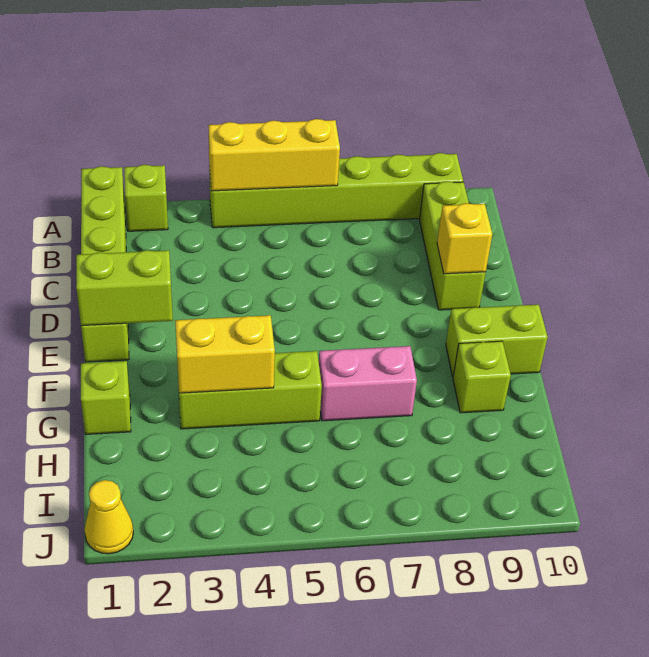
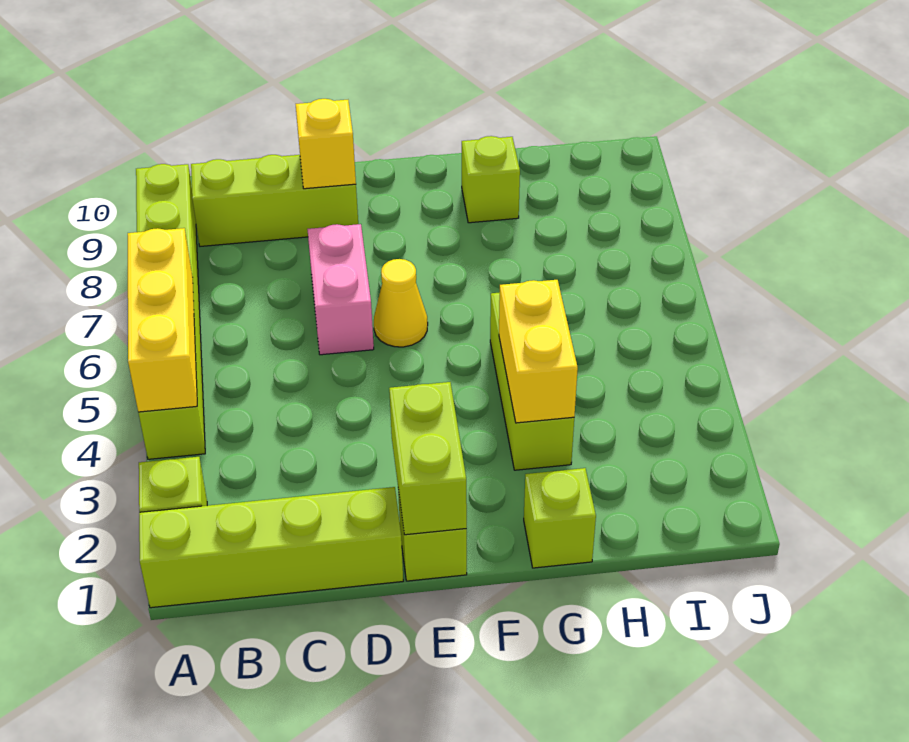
lime 1x2 brick [446,305,548,377] -> none
pink 1x2 brick [319,346,417,421] -> pink 1x2 brick moved to [307,224,374,355]
yellow 1x1 cone [85,480,133,554] -> yellow 1x1 cone moved to [374,259,428,347]

